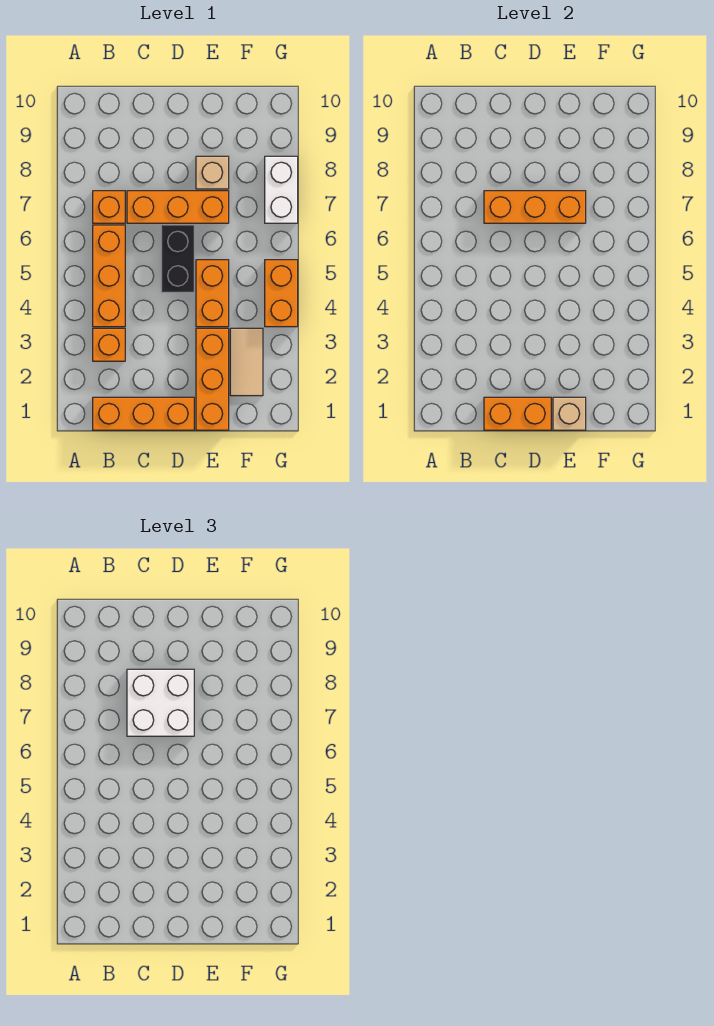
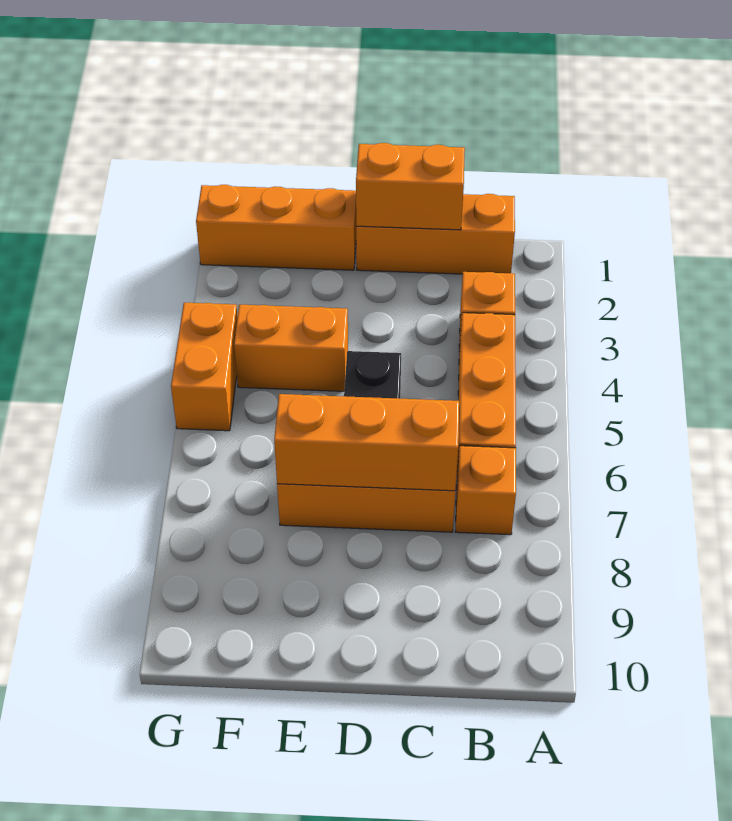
white 2x2 brick [127,669,194,736] -> none
orange 1x3 brick [196,328,229,430] -> orange 1x3 brick turned to [196,185,357,270]
tan 1x1 brick [553,397,586,430] -> none
orange 1x2 brick [196,260,229,327] -> orange 1x2 brick turned to [234,305,348,391]
tan 1x1 brick [196,156,229,189] -> none
tan 1x2 tile [230,328,263,396] -> none
white 1x2 brick [265,156,298,223] -> none

